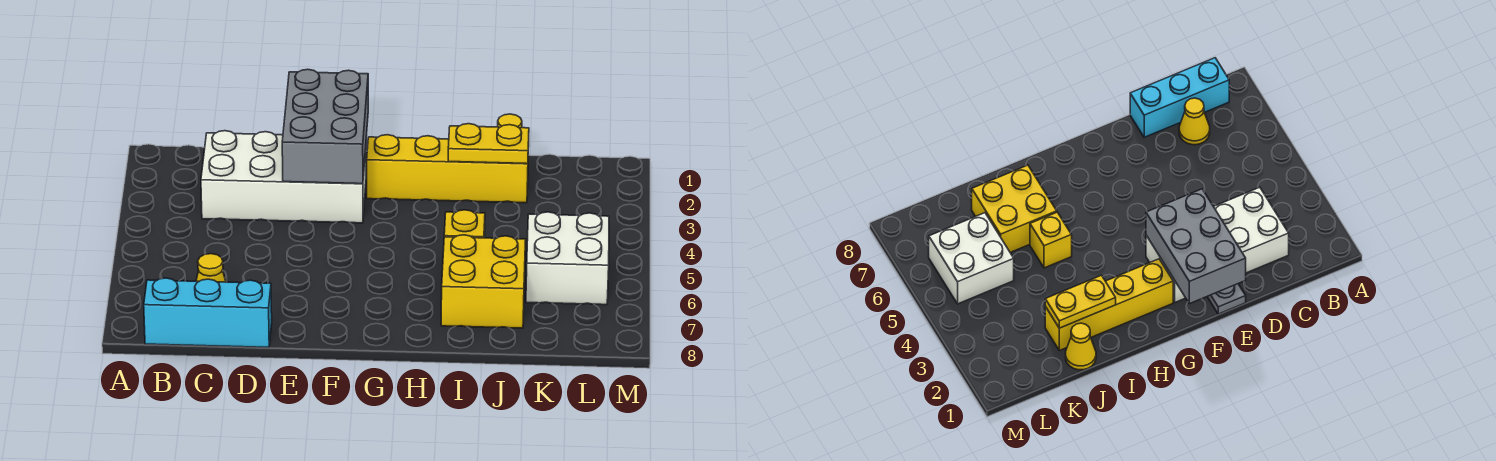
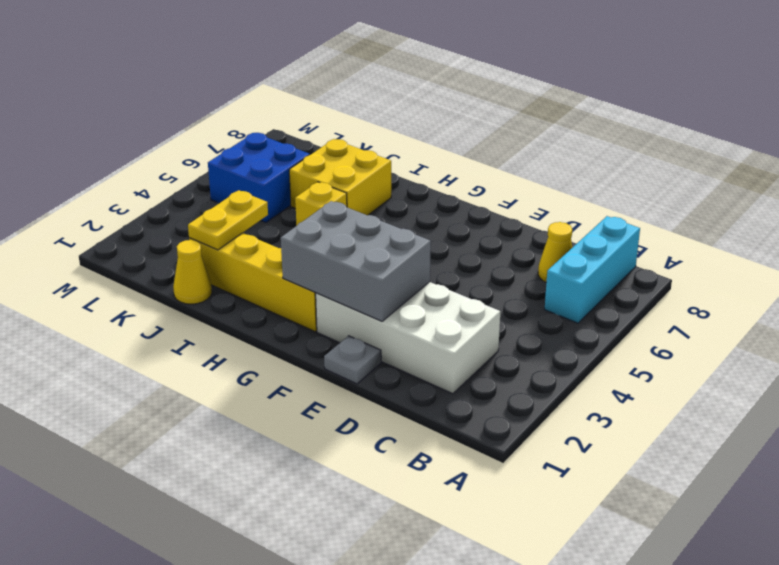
cyan 1x3 brick [144,278,272,348] -> cyan 1x3 brick turned to [545,216,640,323]
grey 2x3 brick [282,69,368,184] -> grey 2x3 brick turned to [281,201,431,321]
yellow 1x2 plate [448,124,529,164] -> yellow 1x2 plate turned to [188,190,268,250]
white 2x2 brick [526,212,609,305] -> blue 2x2 brick [208,133,310,223]

